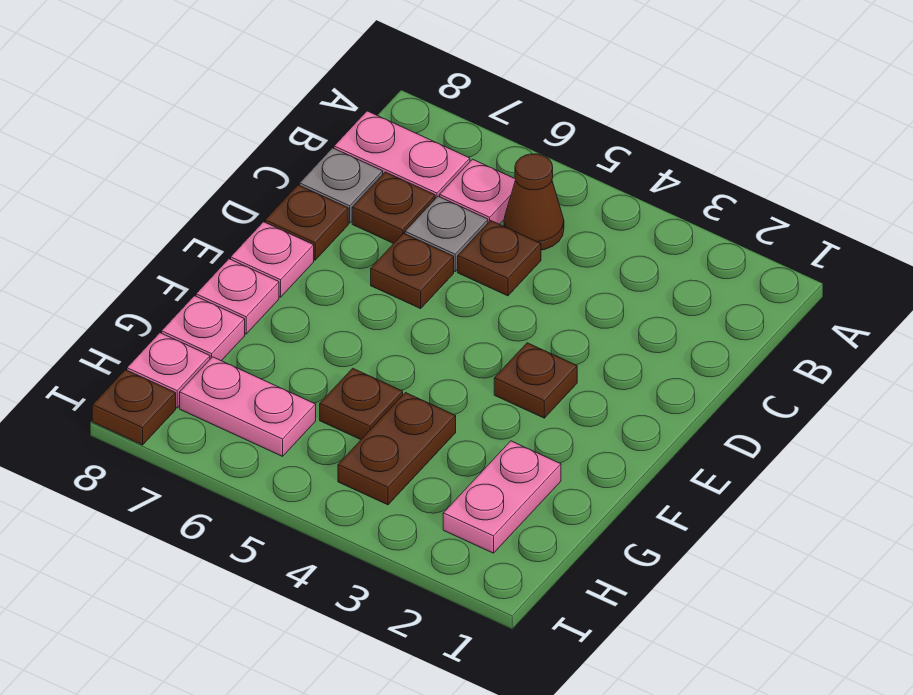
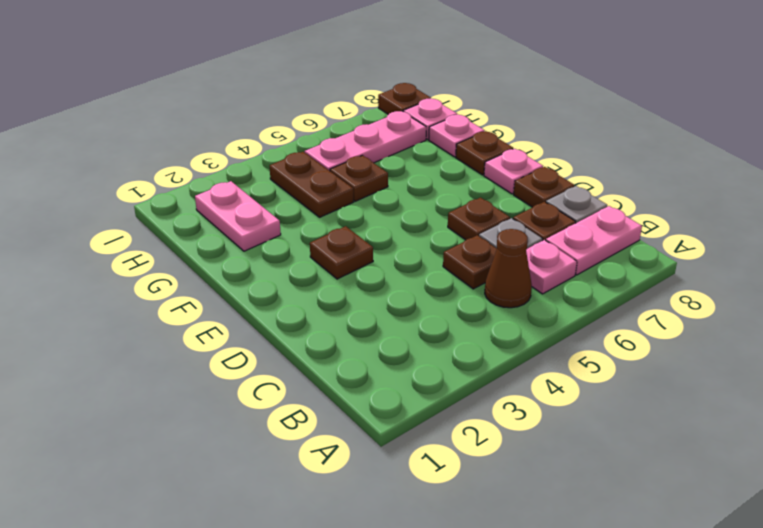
pink 1x1 plate [196,259,279,334] -> brown 1x1 plate [456,131,513,175]
pink 1x2 plate [180,357,316,456] -> pink 1x3 plate [305,111,426,171]

